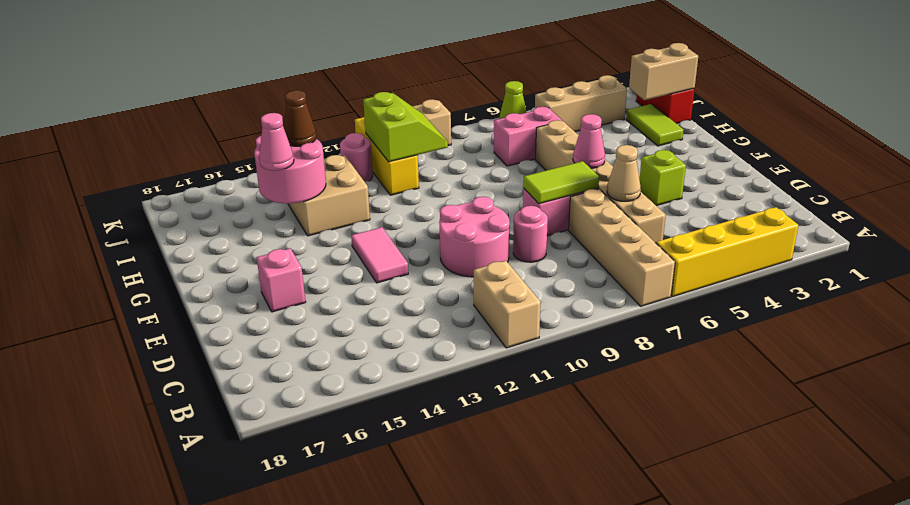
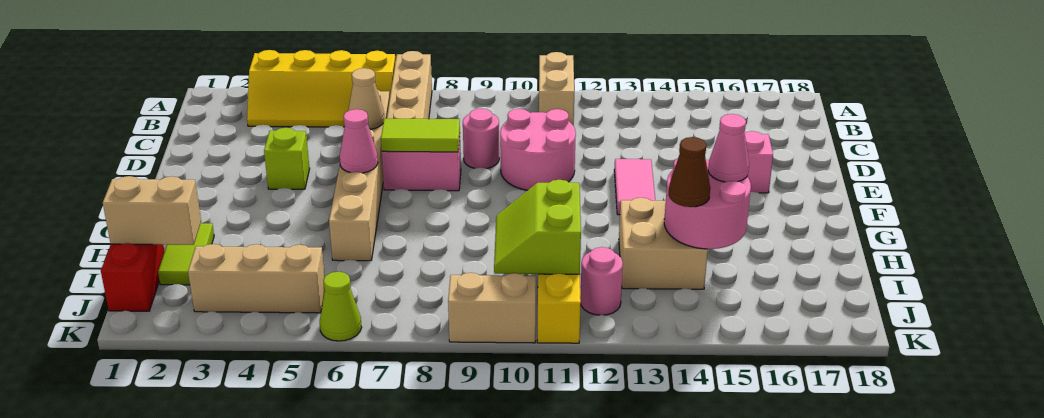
pink 1x2 brick [494,107,562,166] -> none

